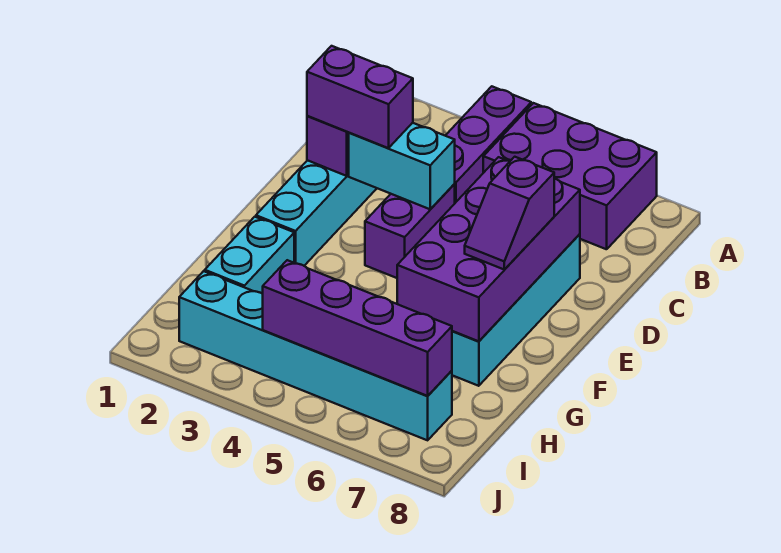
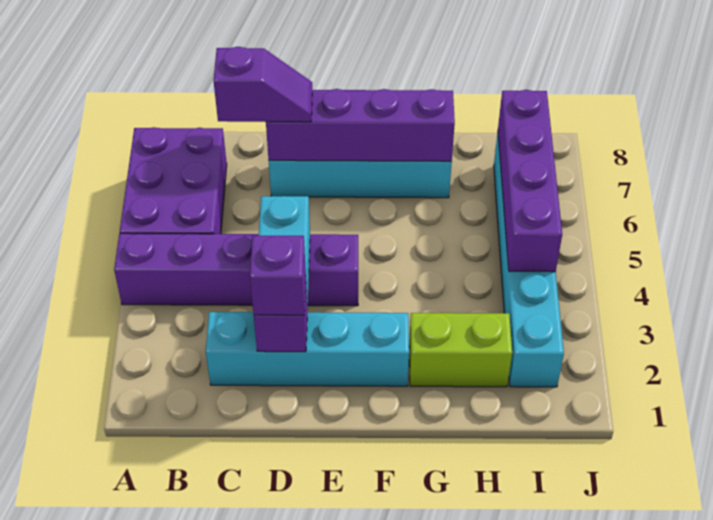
purple 1x2 brick [307,46,413,148] -> purple 1x1 brick [250,236,306,315]
purple 2x4 brick [397,157,580,341] -> purple 1x4 brick [266,89,455,161]
purple 1x2 slope [465,157,554,270] -> purple 1x2 slope moved to [214,47,312,122]
cyan 1x2 brick [205,217,294,294] -> lime 1x2 brick [409,313,512,387]

